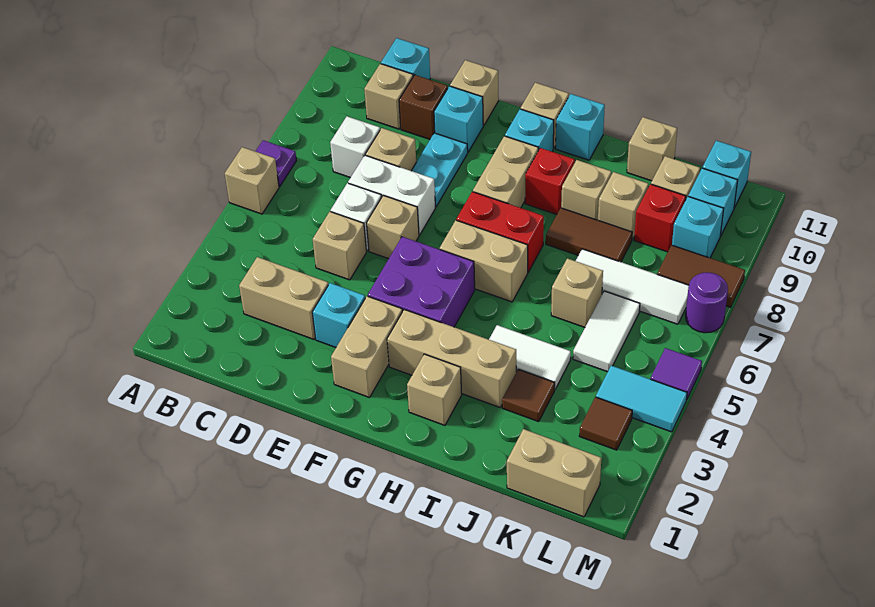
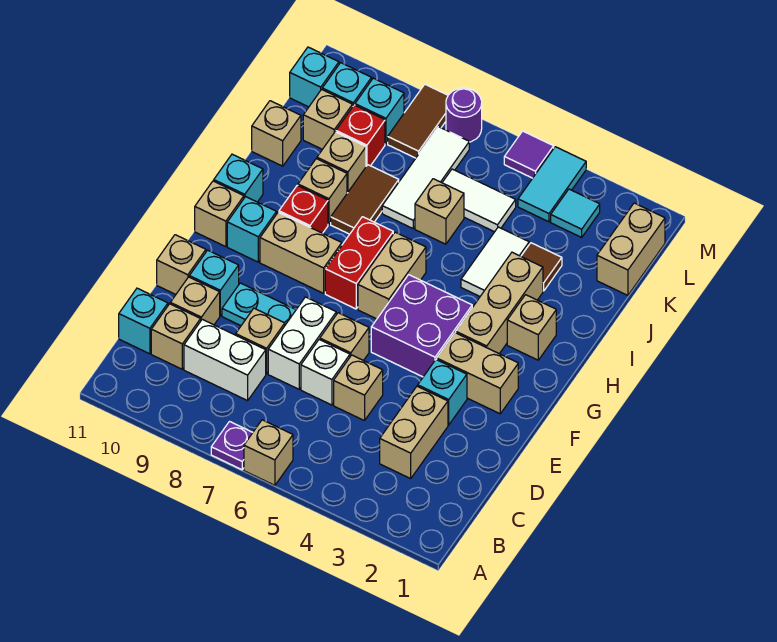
white 1x1 brick [330,116,380,178] -> white 1x2 brick [184,319,266,401]
brown 1x1 brick [399,75,448,139] -> tan 1x1 brick [170,277,220,325]
brown 1x1 tile [579,397,632,450] -> cyan 1x1 tile [551,189,600,237]

